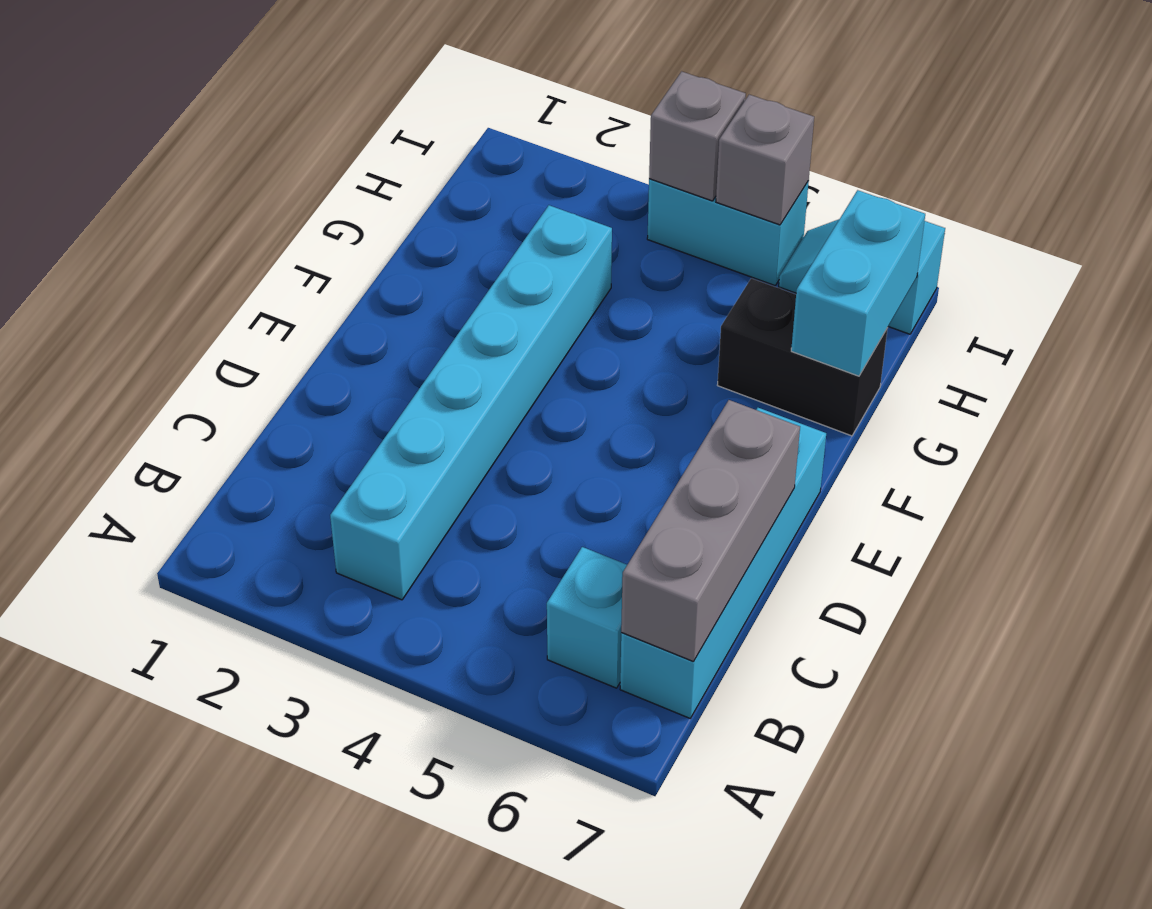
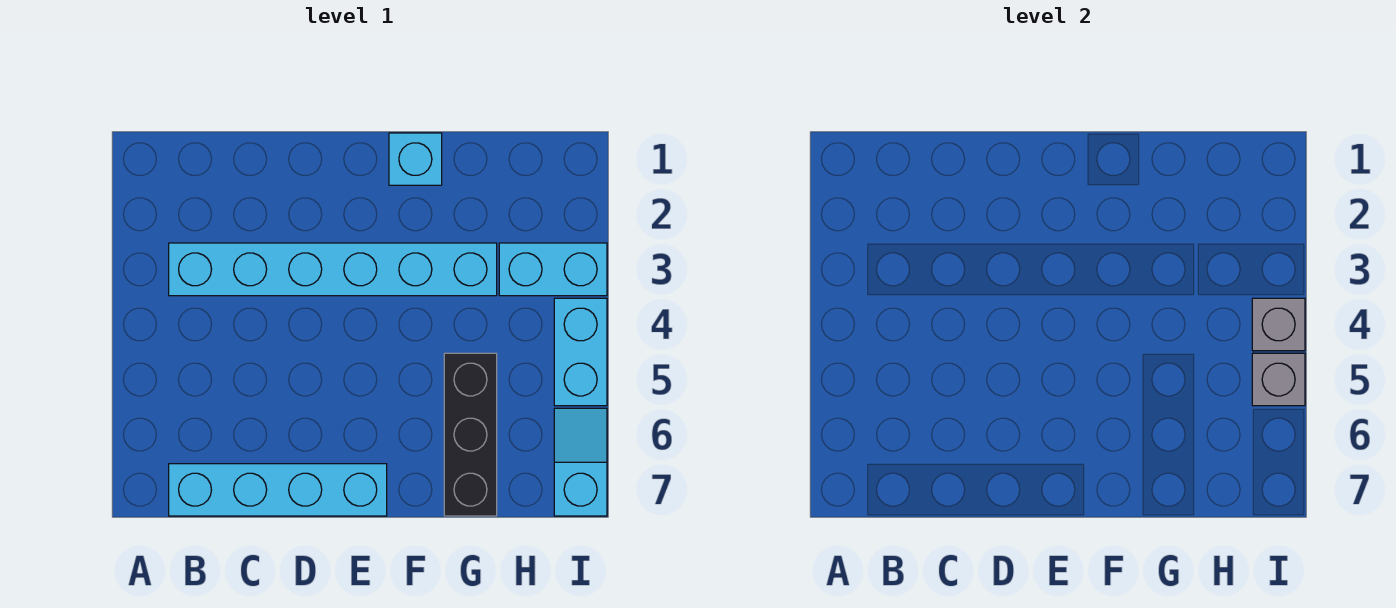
cyan 1x1 brick [547,547,627,688] -> cyan 1x1 brick moved to [389,133,442,185]
grey 1x3 brick [621,400,800,662] -> none
black 1x2 brick [718,278,888,436] -> black 1x3 brick [444,353,497,516]
cyan 1x2 brick [791,190,925,376] -> cyan 1x2 brick moved to [499,243,607,296]

